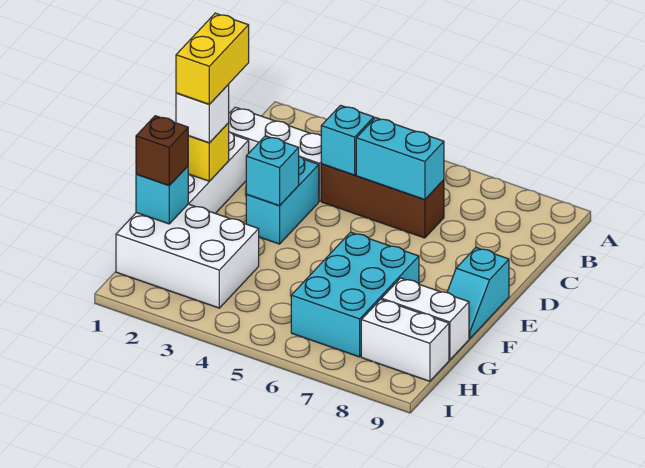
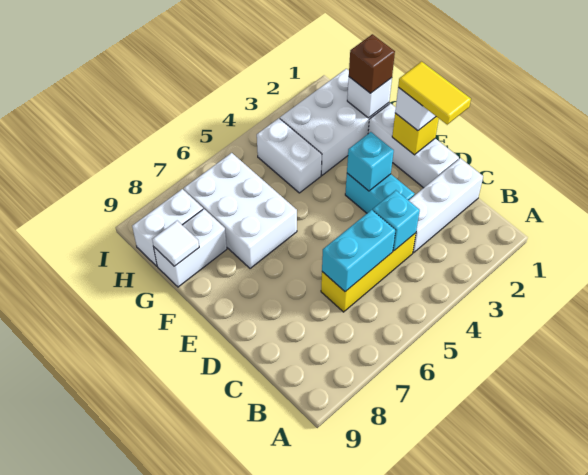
brown 1x3 brick [321,164,444,238] -> yellow 1x3 brick [321,233,416,312]
yellow 1x2 brick [176,13,249,104] -> yellow 1x2 tile [398,62,471,125]
cyan 1x2 slope [447,248,509,339] -> none
cyan 2x3 brick [291,232,419,357] -> white 2x3 brick [184,153,297,269]
cyan 1x1 brick [136,166,188,224] -> white 1x1 brick [347,77,392,118]
none -> white 1x2 brick [257,118,322,193]
none -> white 1x1 tile [152,221,199,266]

